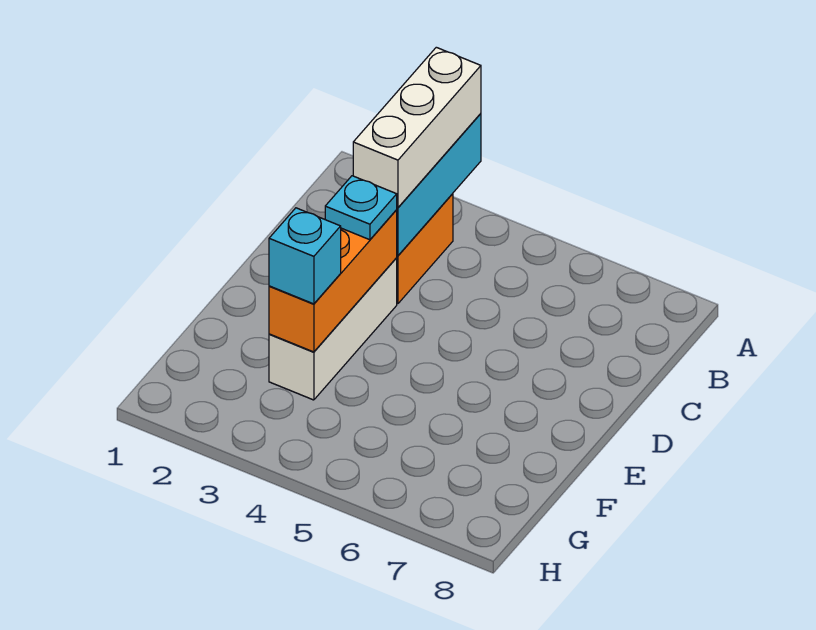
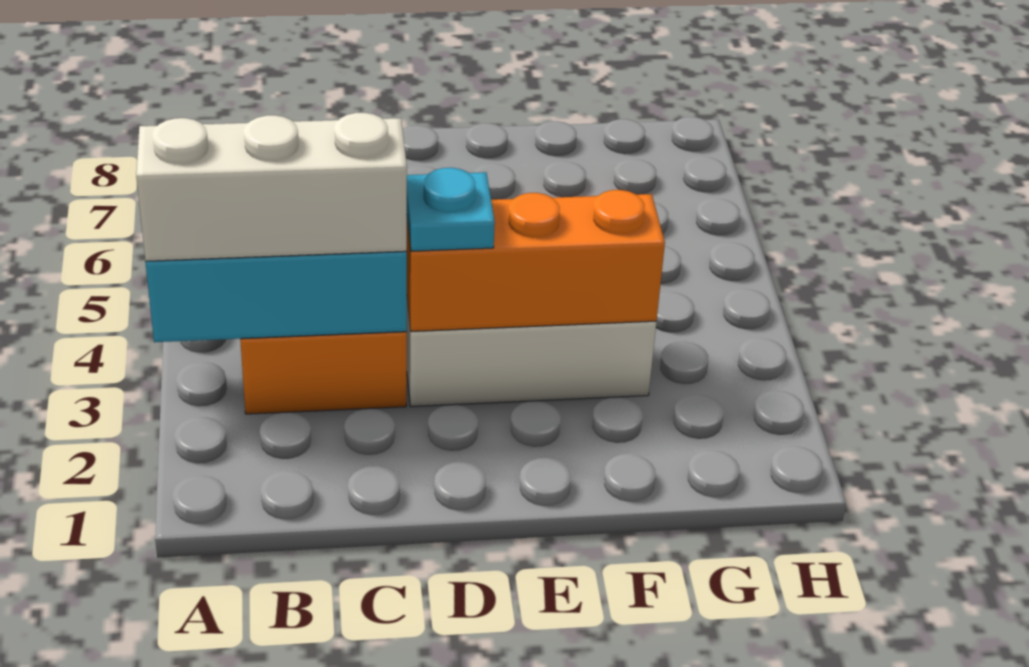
cyan 1x1 brick [269,208,341,304] -> none

